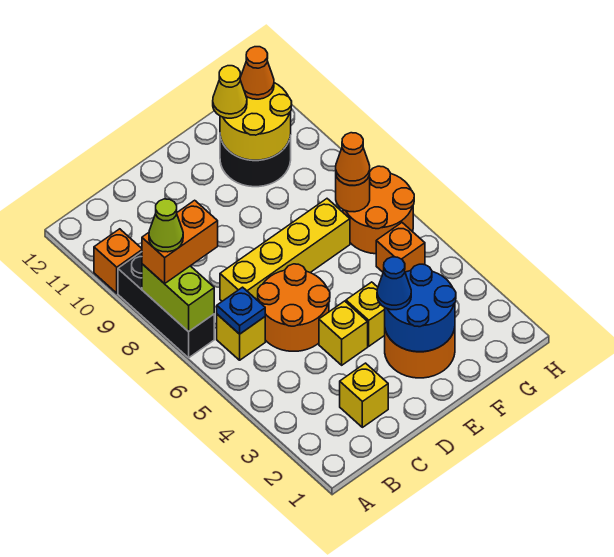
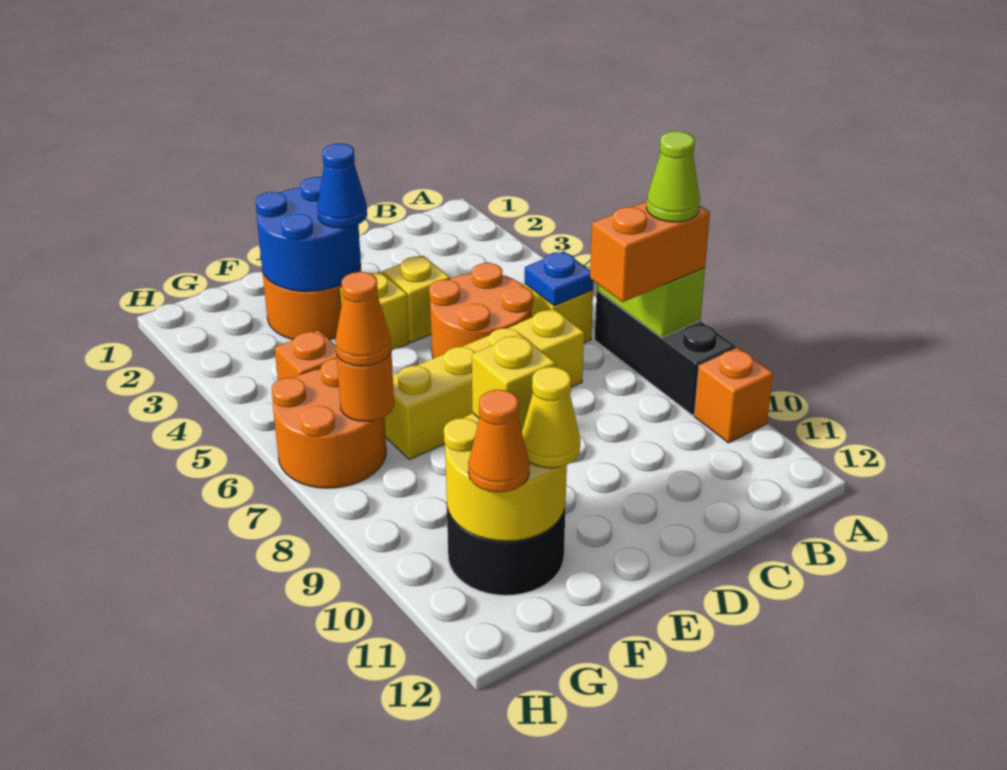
yellow 1x1 brick [340,363,388,427] -> yellow 1x1 brick moved to [472,334,556,432]

